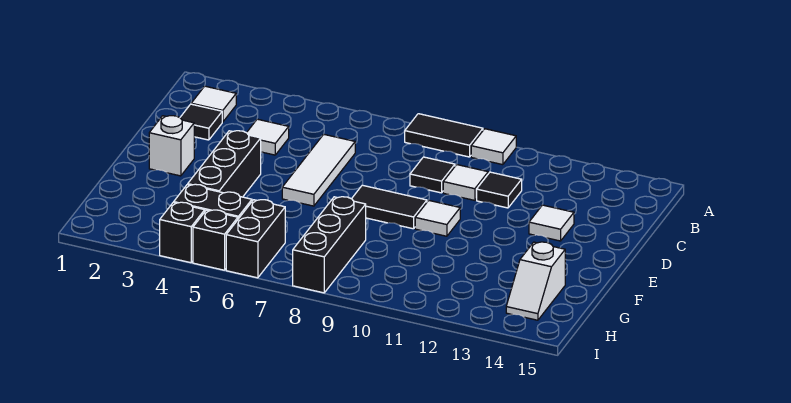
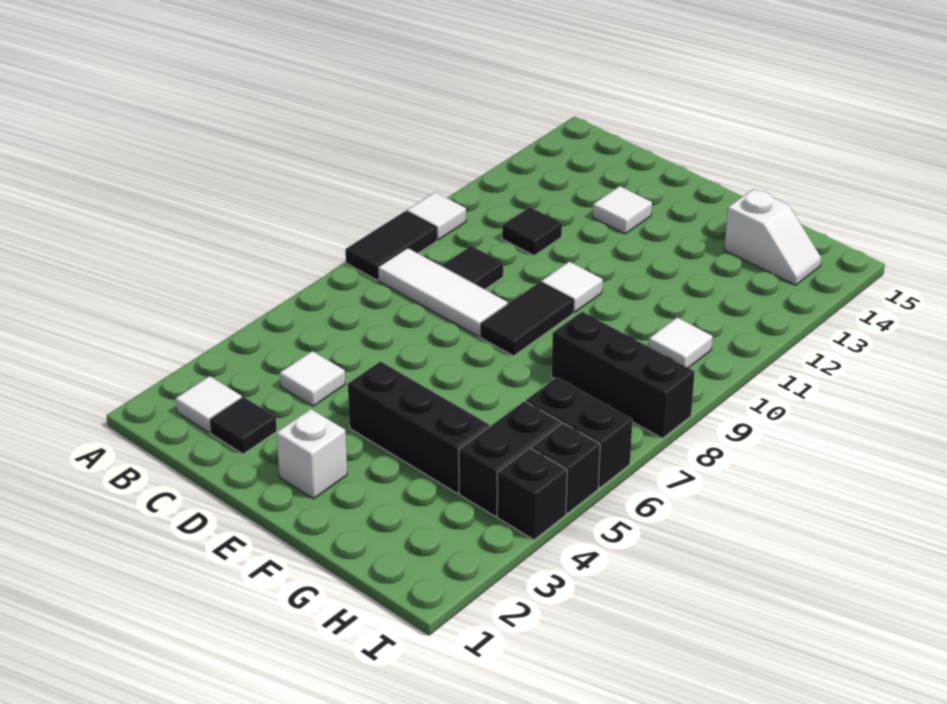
white 1x3 tile [282,134,355,206] -> white 1x3 tile moved to [378,248,508,336]
white 1x1 tile [443,165,488,200] -> white 1x1 tile moved to [649,318,713,368]

